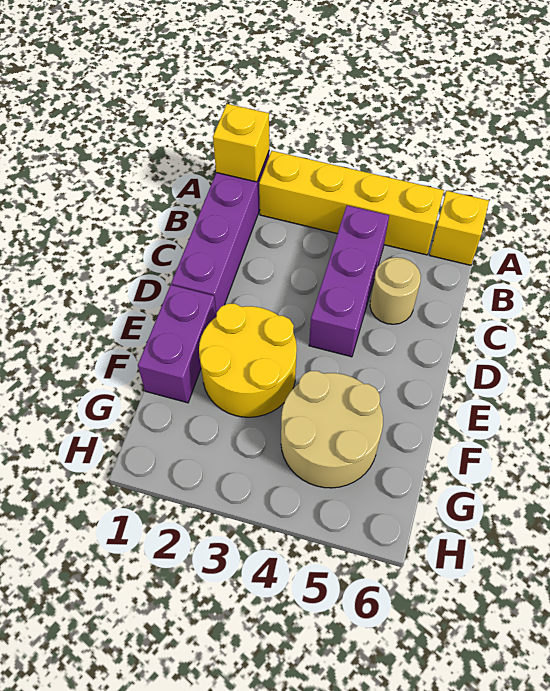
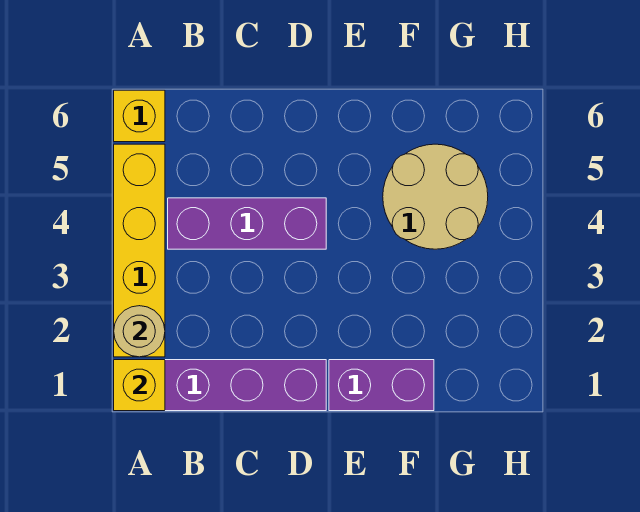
tan 1x1 round brick [370,257,421,324] -> tan 1x1 round brick moved to [114,306,165,357]
yellow 2x2 round brick [199,304,297,417] -> none

